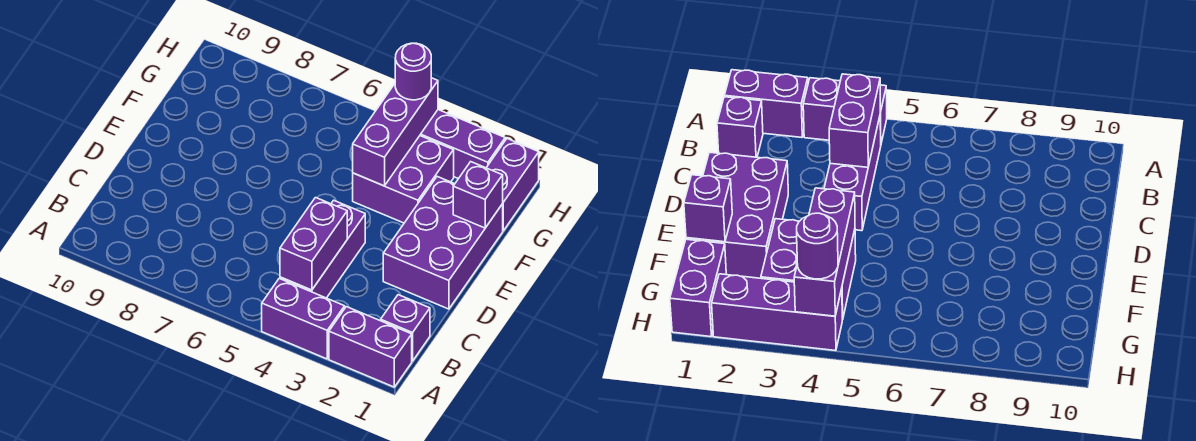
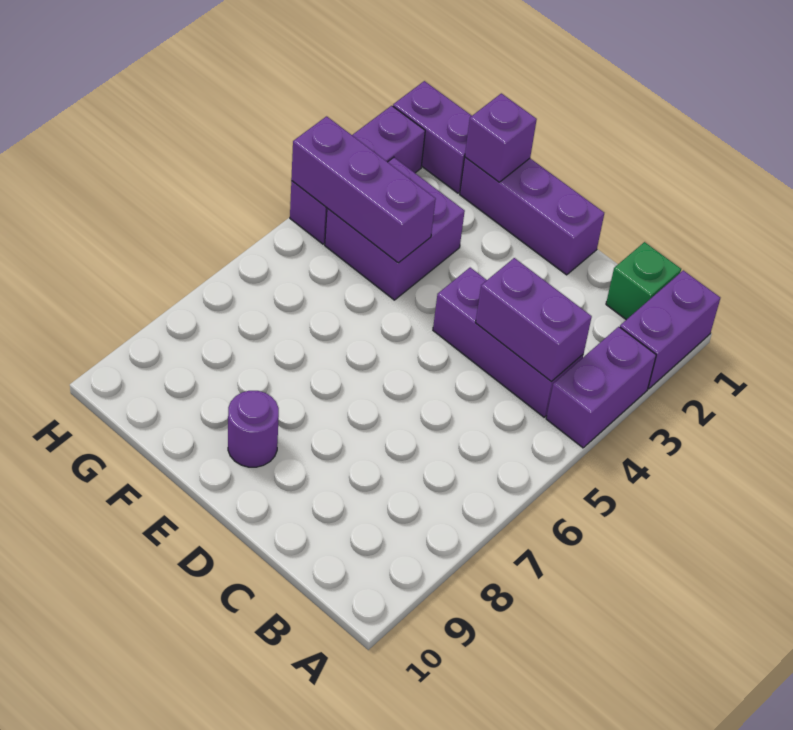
purple 1x1 brick [381,295,430,361] -> green 1x1 brick [606,242,681,320]
purple 2x3 brick [383,177,503,309] -> purple 1x3 brick [460,157,604,275]
purple 1x1 round brick [395,43,431,100] -> purple 1x1 round brick moved to [228,391,279,467]

